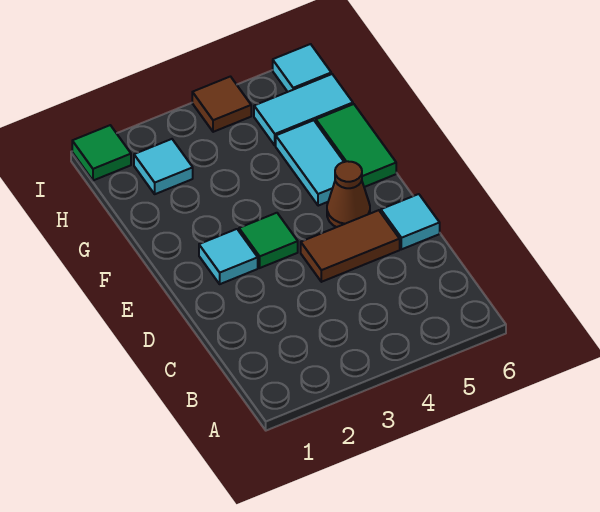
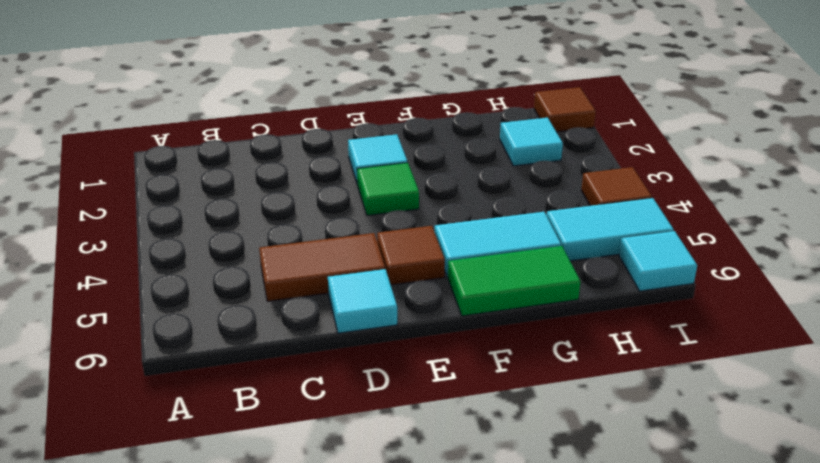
brown 1x2 tile [301,210,400,282] -> brown 1x2 tile turned to [259,233,385,301]
brown 1x1 cone [327,161,370,227] -> brown 1x1 tile [377,226,445,285]
cyan 1x2 tile [254,74,353,146] -> cyan 1x2 tile turned to [547,198,674,261]
green 1x1 tile [72,125,131,180] -> brown 1x1 tile [534,87,596,132]

